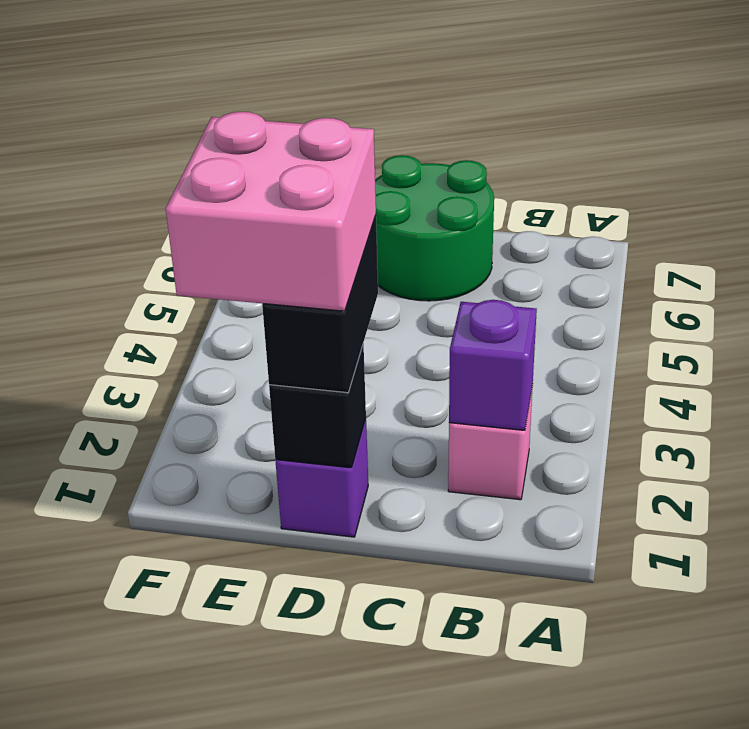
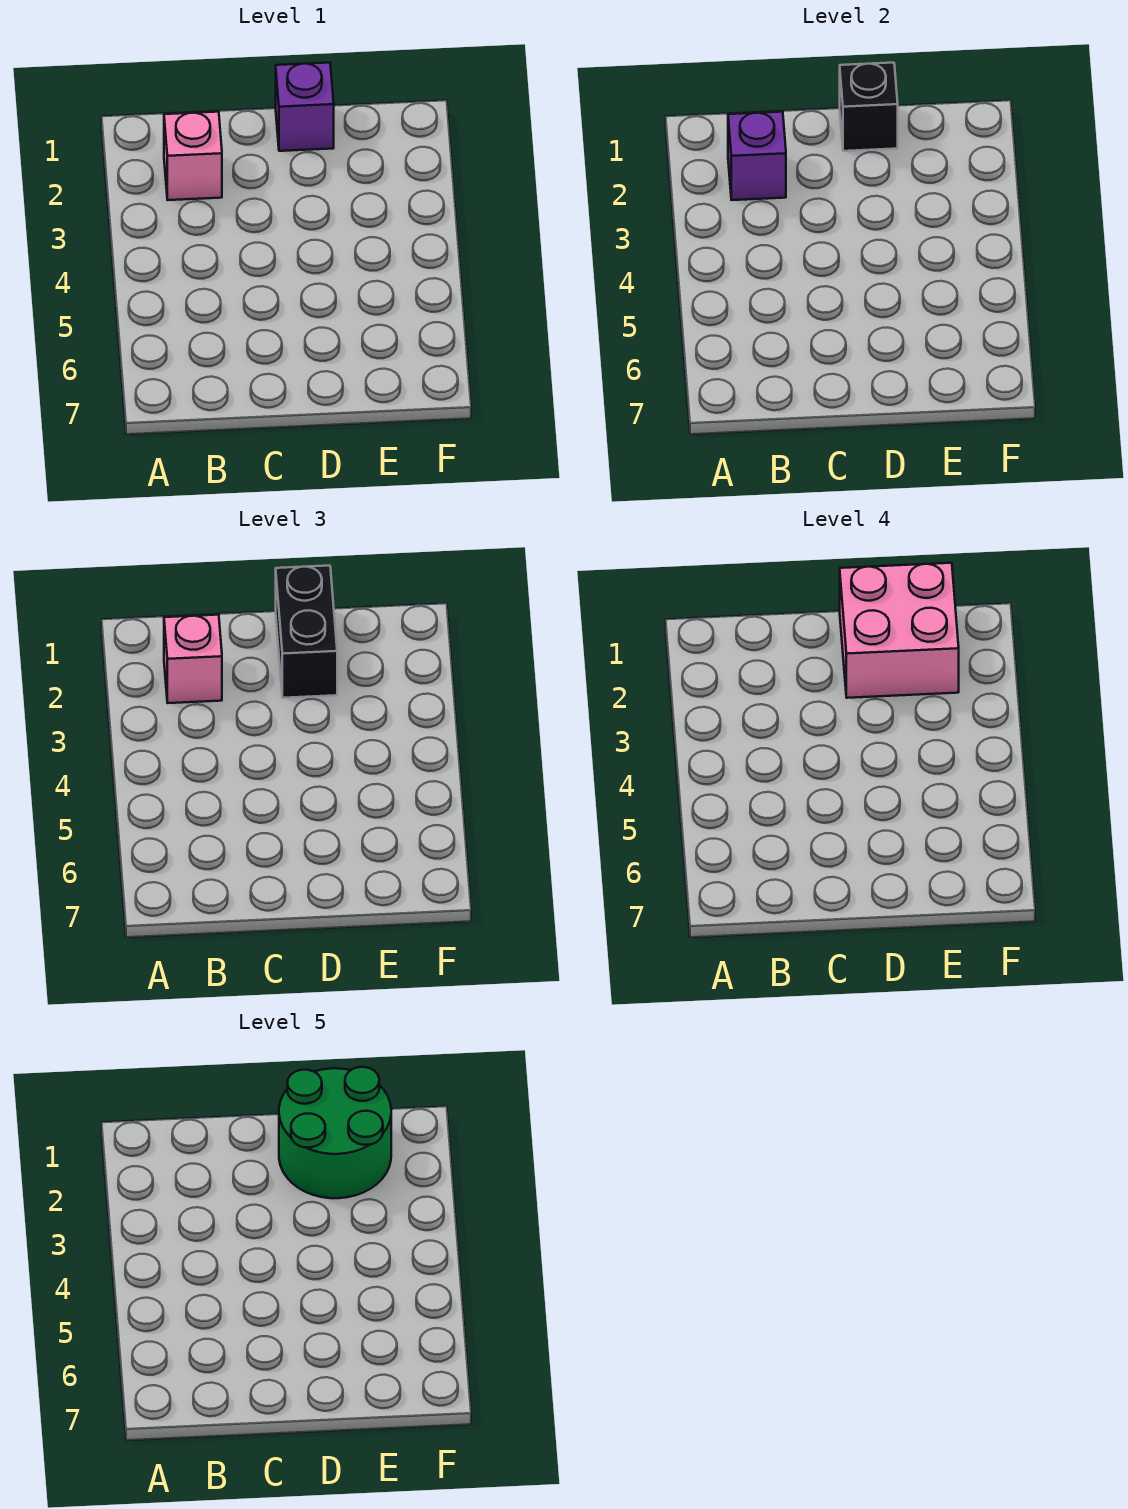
none -> pink 1x1 brick [164,615,222,703]
green 2x2 round brick [375,155,494,301] -> green 2x2 round brick moved to [279,1067,391,1198]

